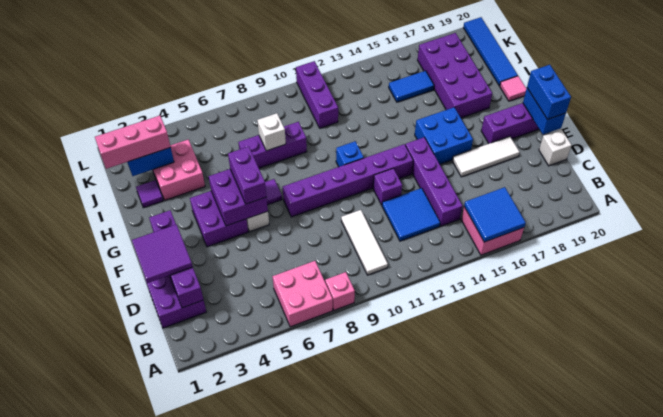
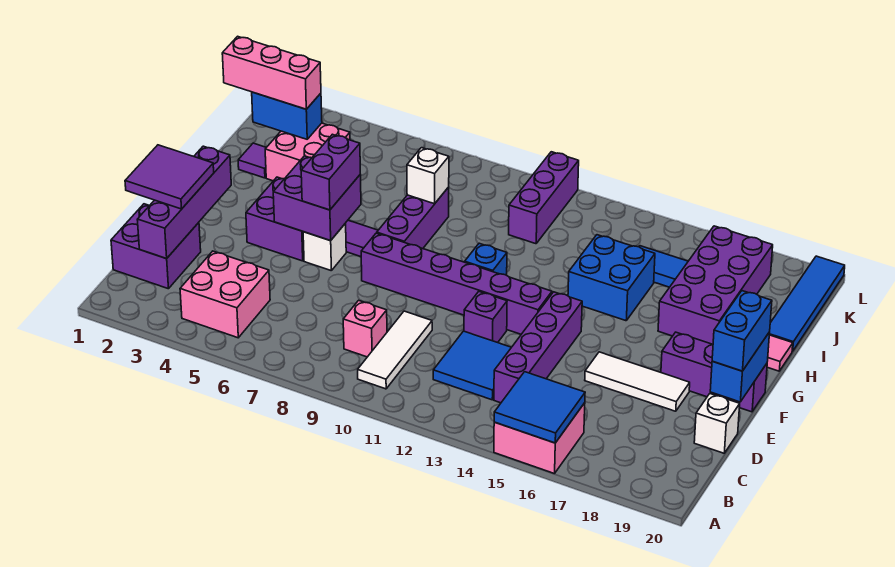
pink 2x2 brick [272,261,333,327] -> pink 2x2 brick moved to [180,251,270,338]
pink 1x1 brick [325,272,355,310] -> pink 1x1 brick moved to [343,300,387,357]
blue 2x2 brick [415,107,473,164] -> blue 2x2 brick moved to [568,235,655,321]
purple 1x3 brick [238,122,307,168] -> purple 1x3 brick turned to [377,187,449,249]

